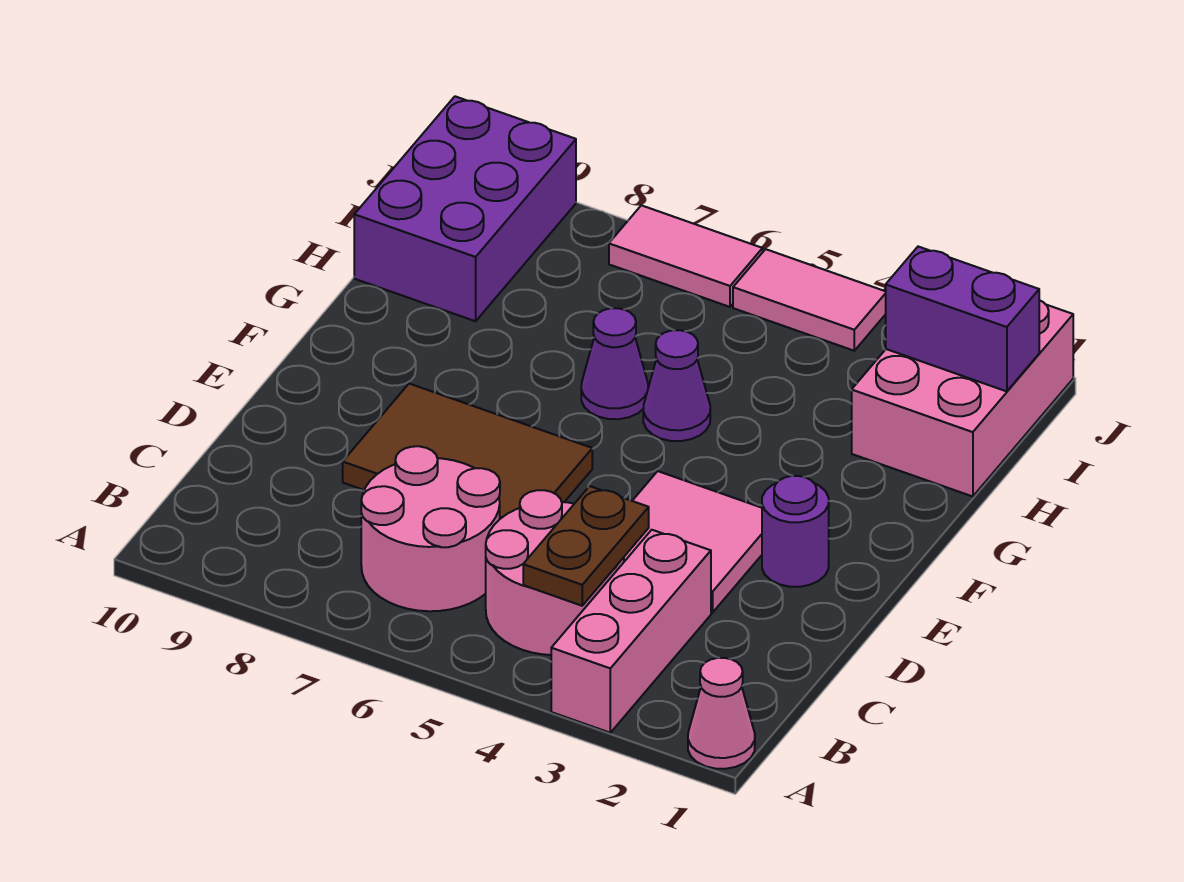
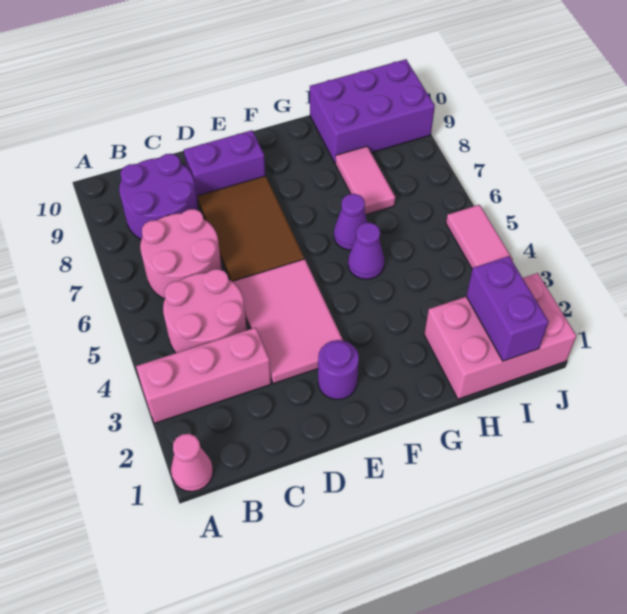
brown 1x2 plate [523,486,649,606] -> none
none -> purple 2x2 round brick [119,154,198,239]
pink 2x2 tile [624,471,762,613] -> pink 2x3 tile [233,259,343,384]
none -> purple 1x2 brick [184,130,265,203]
pink 1x2 tile [609,205,763,307] -> pink 1x2 tile moved to [335,146,395,215]

